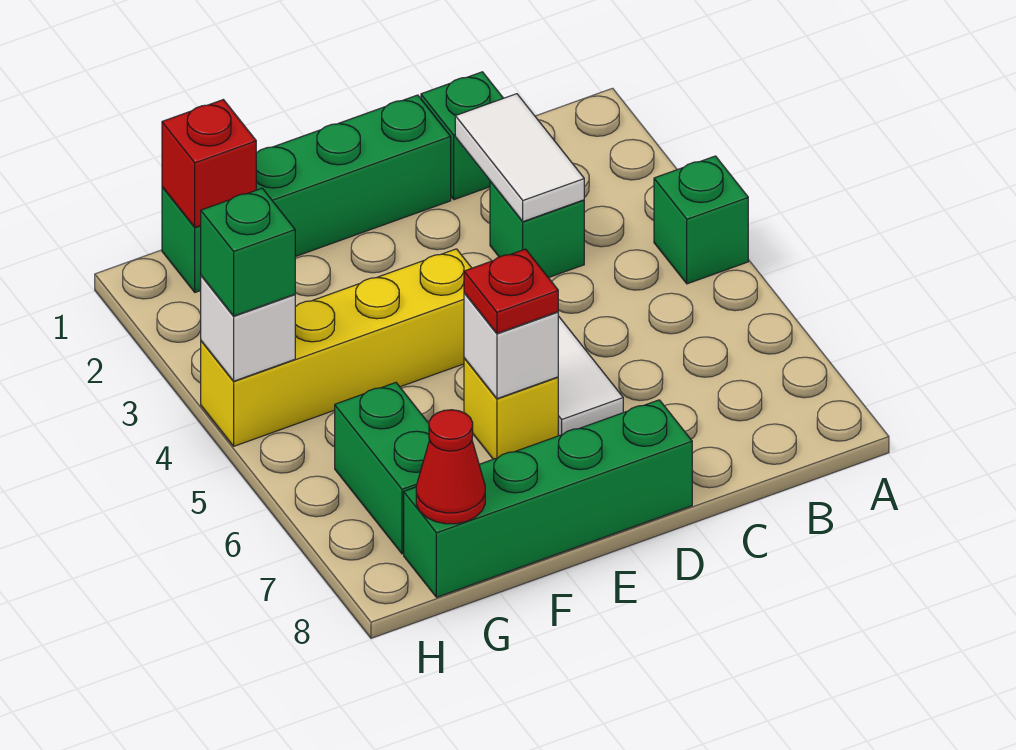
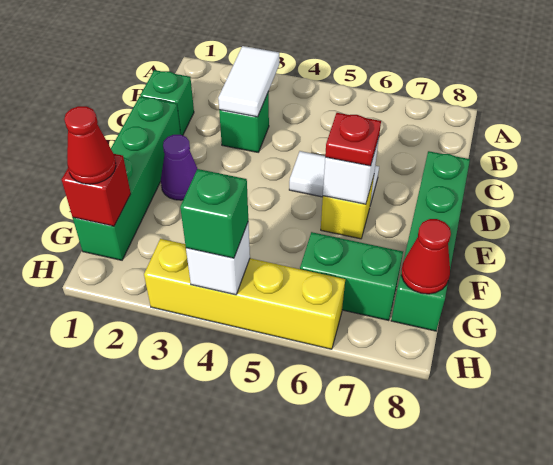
green 1x1 brick [654,156,748,284] -> none
white 1x2 tile [455,94,584,221] -> white 1x2 tile turned to [218,46,279,117]
none -> purple 1x1 cone [161,135,197,200]
yellow 1x4 brick [201,249,471,446] -> yellow 1x4 brick turned to [144,239,345,349]
none -> red 1x1 cone [64,106,116,184]

